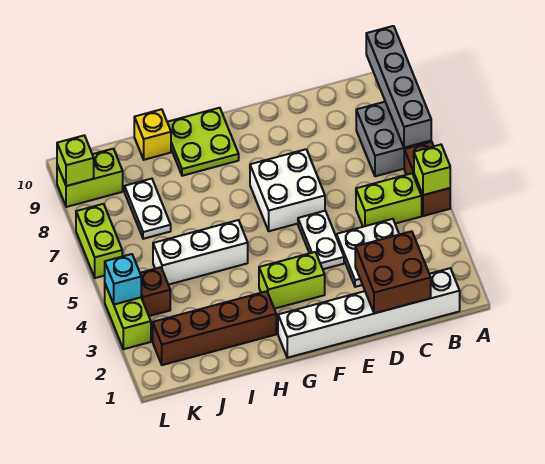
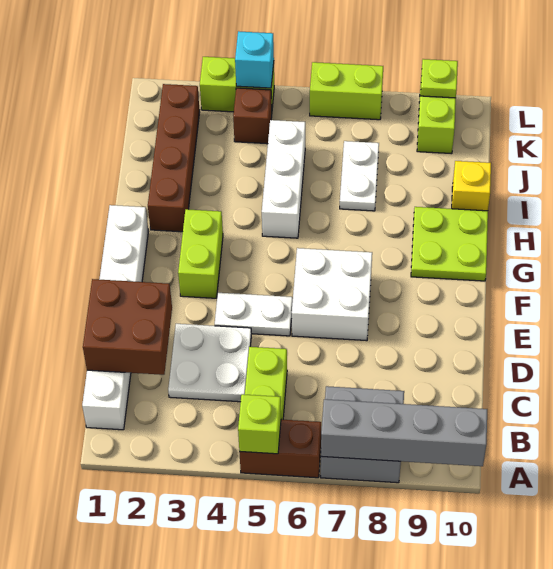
white 1x2 plate [125,179,171,239] -> white 1x2 plate turned to [340,141,379,211]
lime 1x1 brick [57,135,94,186] -> lime 1x1 plate [421,59,458,98]

